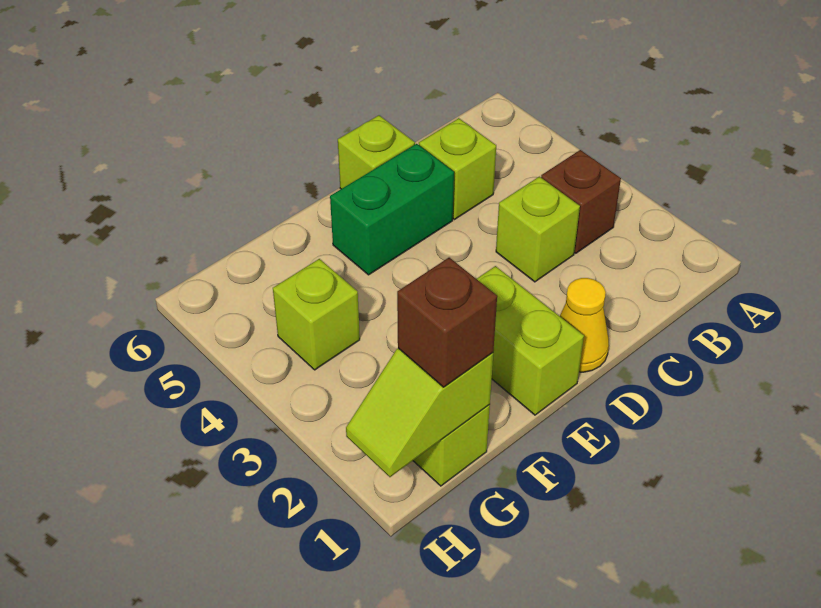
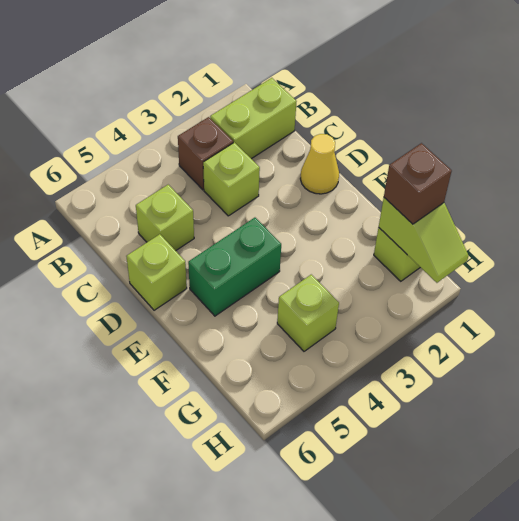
green 1x2 brick [330,144,454,275] -> green 1x2 brick turned to [188,218,281,316]
lime 1x2 brick [477,266,584,415] -> lime 1x2 brick moved to [210,78,297,159]

